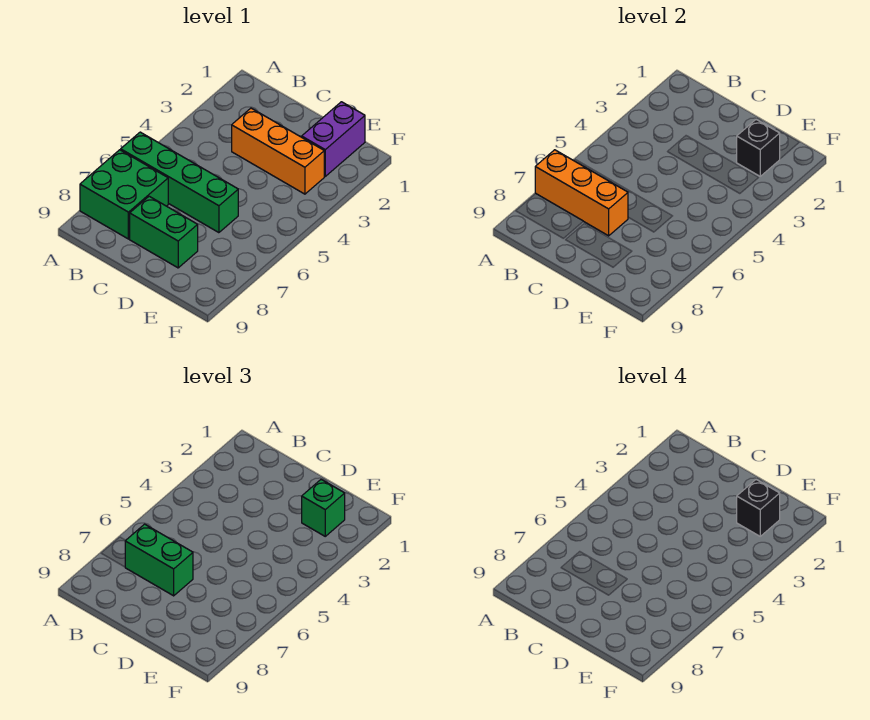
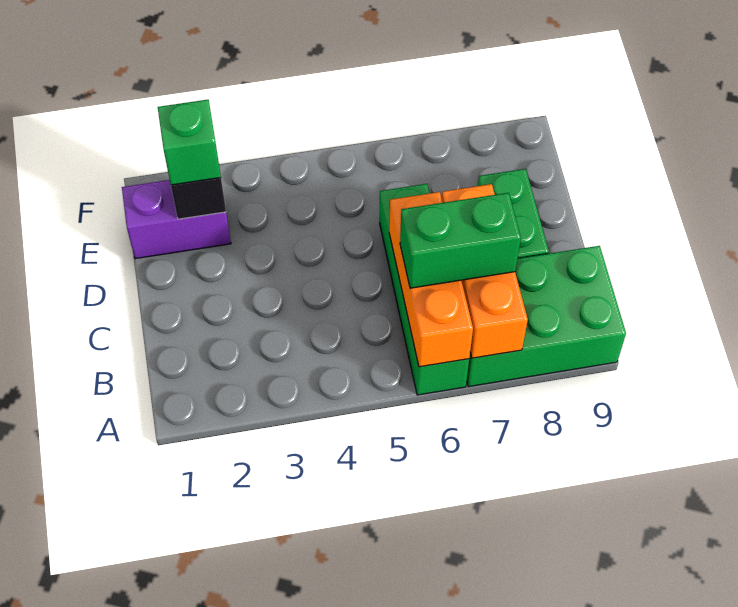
green 2x2 brick [80,150,168,239] -> green 2x3 brick [467,246,626,387]
green 1x2 brick [125,524,193,596] -> green 1x2 brick turned to [400,193,521,288]
orange 1x3 brick [232,108,324,194] -> orange 1x3 brick moved to [389,192,473,367]
black 1x1 brick [737,480,780,536] -> none

